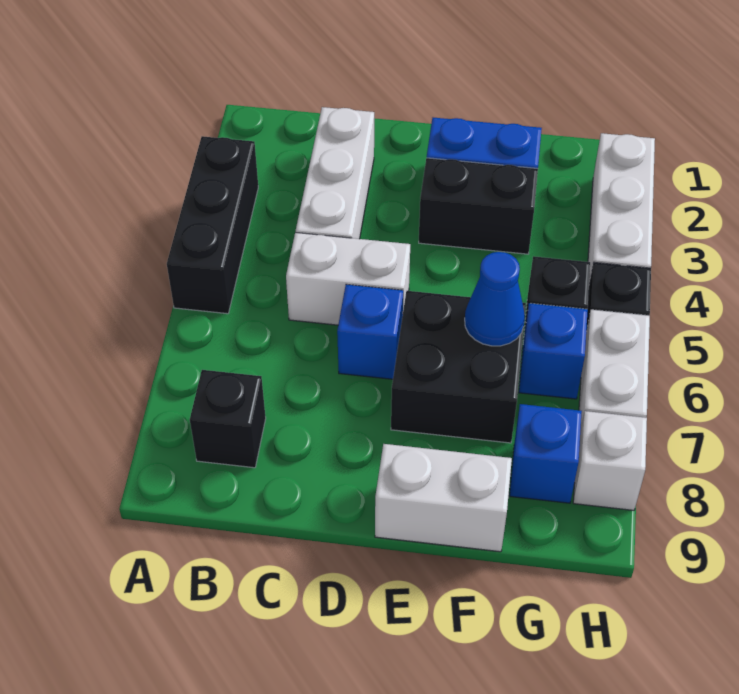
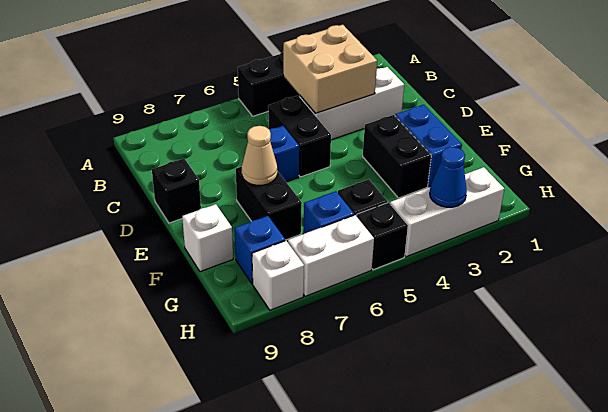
none -> tan 2x2 brick [283,25,377,113]
black 1x1 brick [190,370,266,468] -> black 1x1 brick moved to [152,159,201,223]
white 1x2 brick [286,232,410,325] -> black 1x2 brick [268,96,331,177]
black 2x2 brick [391,291,526,443] -> black 1x2 brick [236,167,302,240]
none -> tan 1x1 cone [242,126,277,185]
white 1x2 brick [375,444,512,552] -> white 1x1 brick [182,204,233,272]
blue 1x1 cone [465,252,525,346] -> blue 1x1 cone moved to [430,147,467,207]

